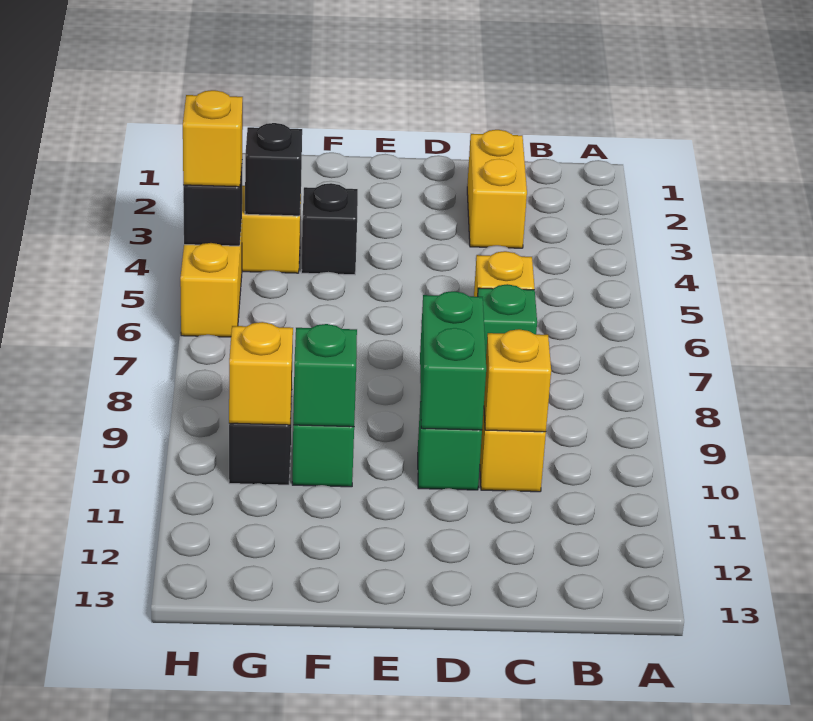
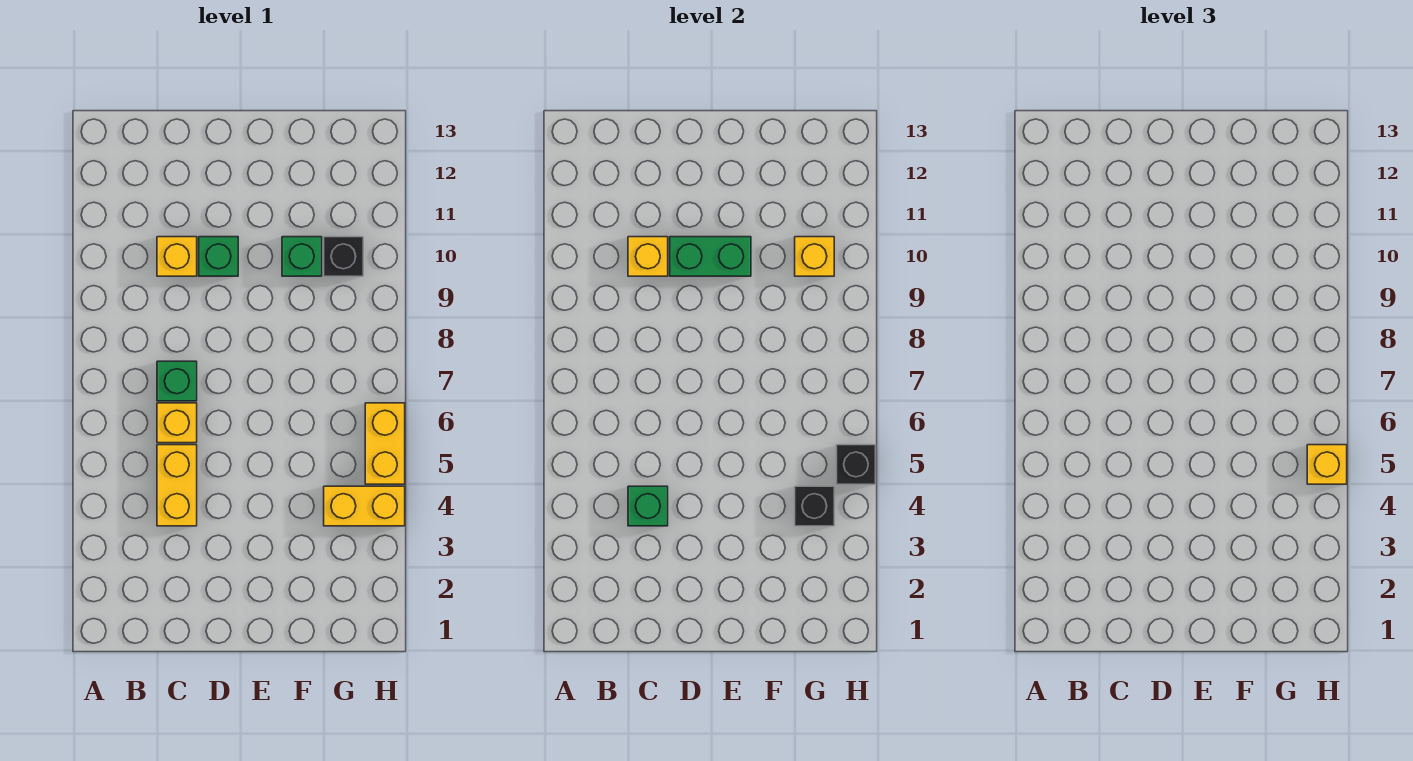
yellow 1x2 brick [467,130,527,248] -> yellow 1x2 brick moved to [157,445,197,526]
green 1x2 brick [420,291,486,430] -> green 1x2 brick turned to [670,237,751,276]
black 1x1 brick [301,183,358,275] -> none
green 1x1 brick [293,324,357,427] -> green 1x1 brick moved to [628,486,668,526]

